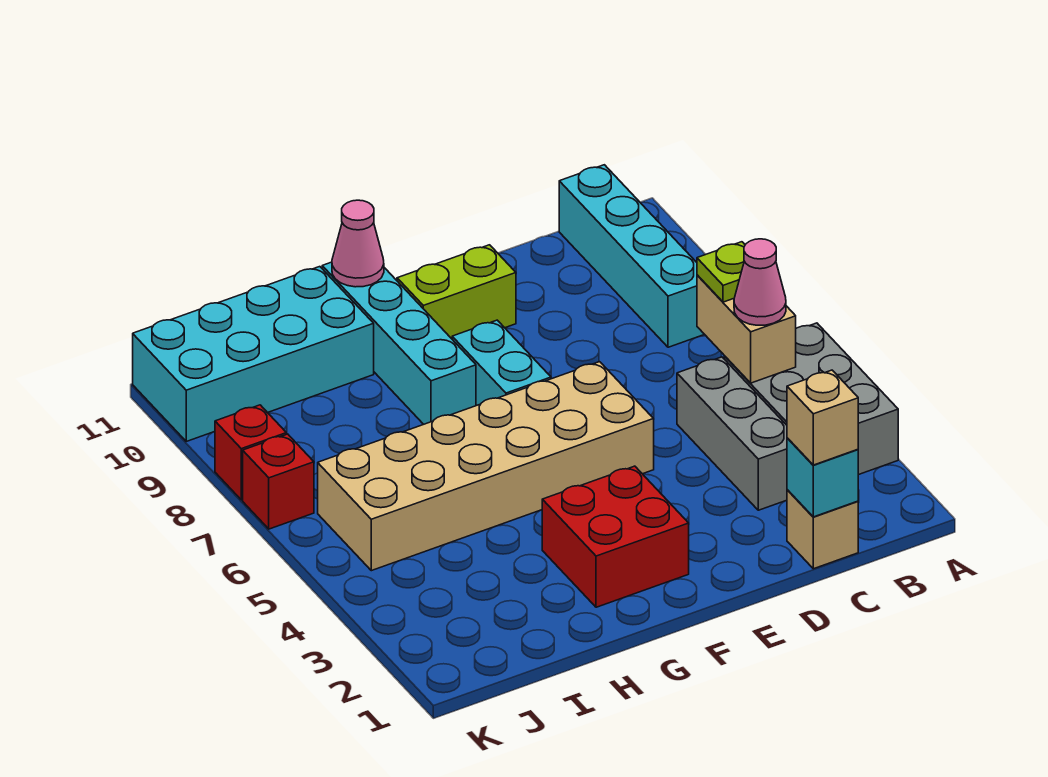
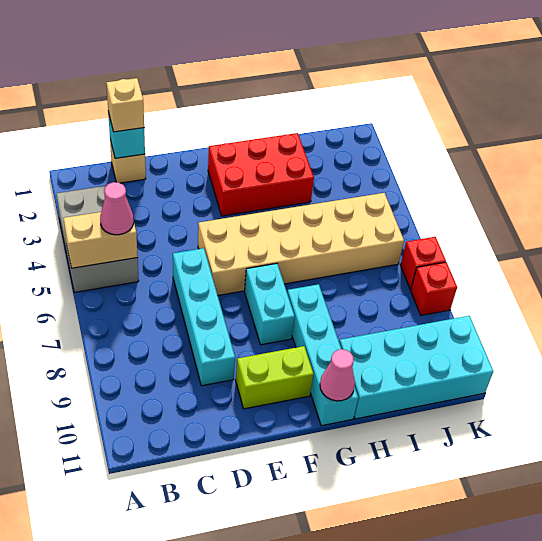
tan 1x2 brick [697,275,796,383] -> tan 1x2 brick turned to [63,212,138,268]
lime 1x1 plate [697,242,745,302] -> none
cyan 1x4 brick [559,165,705,347] -> cyan 1x4 brick moved to [173,248,235,386]
grey 1x3 brick [677,357,787,510] -> none
red 2x2 brick [542,466,689,607] -> red 2x3 brick [208,133,314,216]

